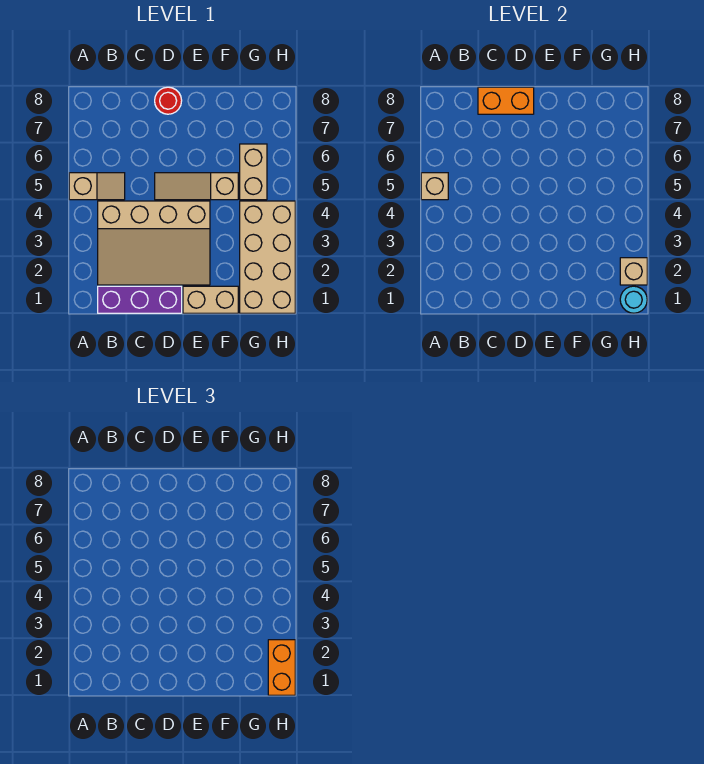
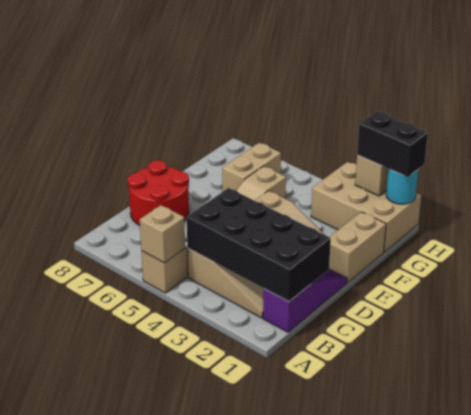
purple 1x3 brick [98,286,182,313] -> purple 1x3 slope [263,269,347,332]
none -> black 2x4 brick [187,188,331,302]
orange 1x2 brick [478,87,534,114] -> none
red 1x1 round brick [155,87,182,114] -> red 2x2 round brick [128,160,189,226]
tan 2x4 brick [240,201,295,313] -> tan 2x3 brick [311,162,421,252]
tan 1x2 brick [240,144,267,200] -> tan 1x2 brick turned to [222,143,281,192]
orange 1x2 brick [268,640,295,695] -> black 1x2 brick [357,111,428,177]

